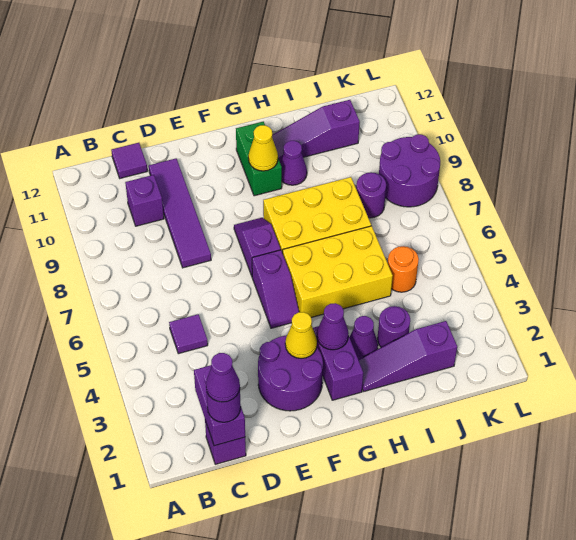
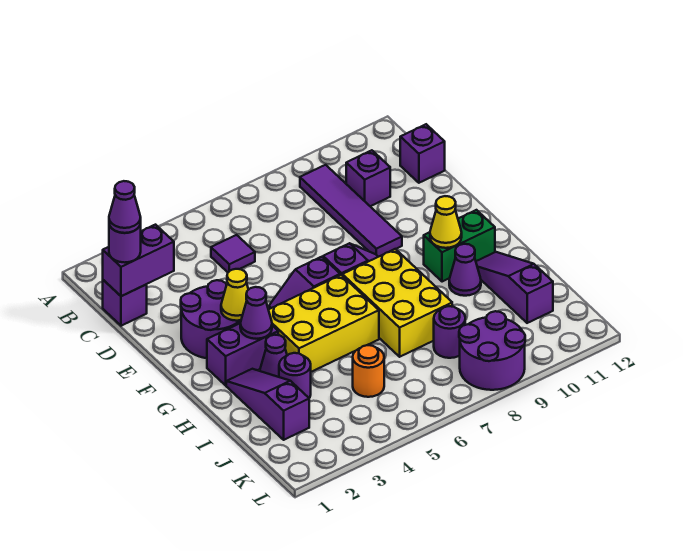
purple 1x1 tile [111,143,147,178] -> purple 1x1 brick [400,124,445,183]
purple 1x4 tile [149,159,211,268] -> purple 1x4 tile turned to [300,165,402,257]
yellow 2x3 brick [283,226,393,318] -> yellow 2x3 brick turned to [269,275,379,372]

